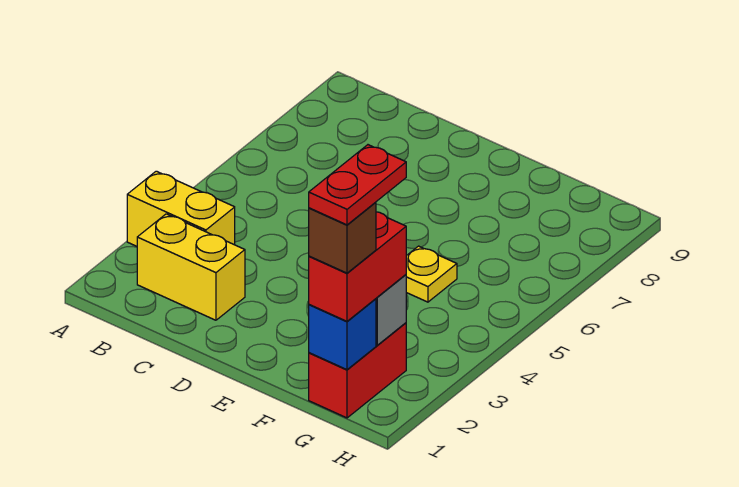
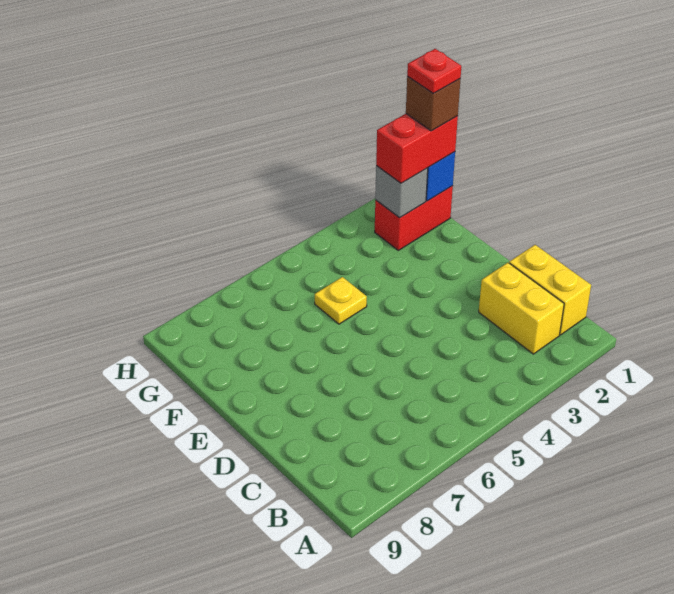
yellow 1x2 brick [127,171,235,246] -> yellow 1x2 brick moved to [509,245,591,335]
red 1x2 plate [309,145,406,225] -> red 1x1 plate [407,49,461,93]

